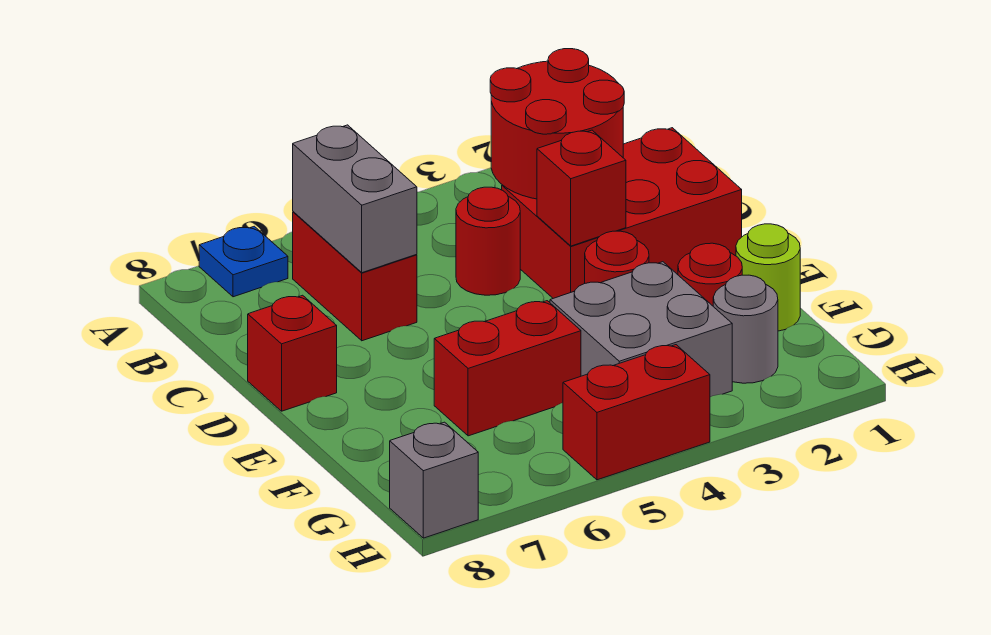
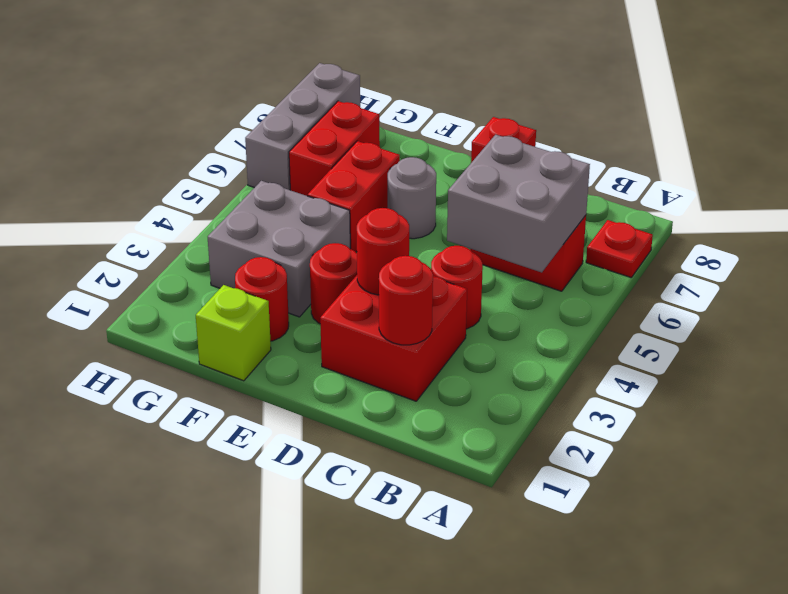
blue 1x1 plate [199,226,288,297] -> red 1x1 plate [586,220,653,277]
red 2x2 round brick [490,49,624,199] -> red 1x1 round brick [379,256,433,345]
grey 1x2 brick [293,125,417,273] -> grey 2x2 brick [447,135,590,272]
red 2x3 brick [502,128,742,298] -> red 2x2 brick [320,275,467,401]
red 1x1 brick [537,130,626,246] -> red 1x1 round brick [357,208,409,295]
lime 1x1 round brick [736,224,800,331] -> lime 1x1 brick [196,285,271,381]
grey 1x1 round brick [713,275,778,383] -> grey 1x1 round brick moved to [388,157,436,239]
red 1x2 brick [563,345,710,480] -> red 1x2 brick moved to [289,101,380,196]
grey 1x1 brick [390,422,478,538] -> grey 1x3 brick [245,63,360,190]

